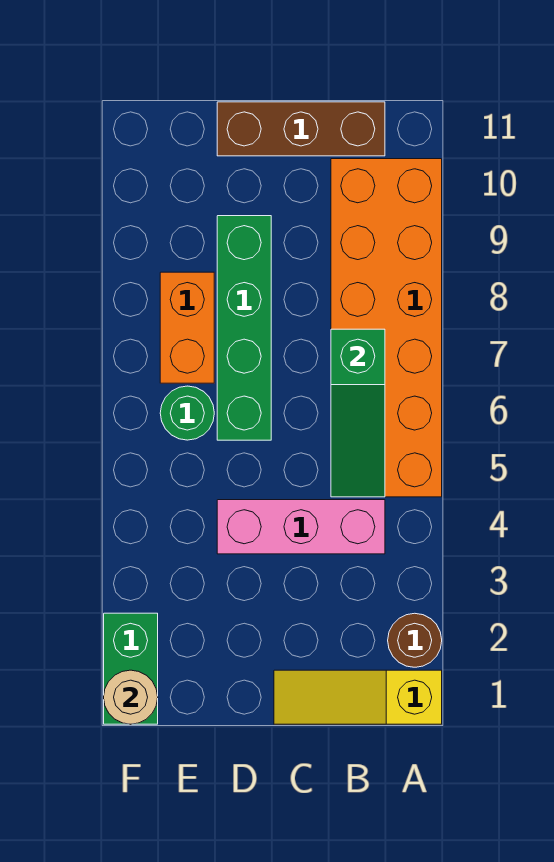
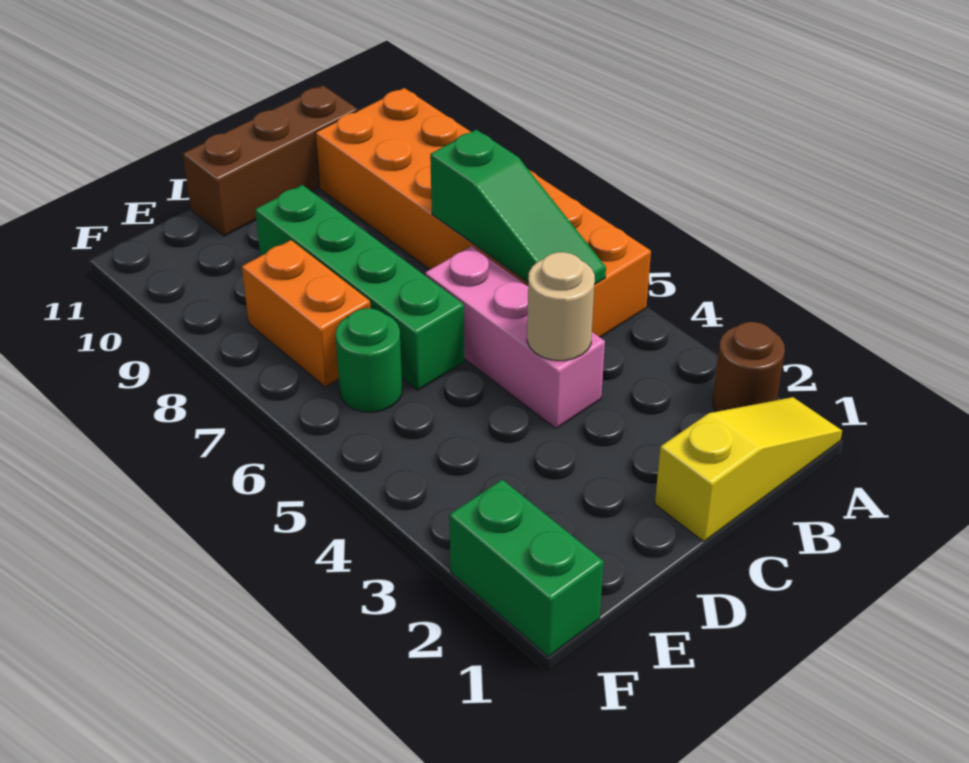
yellow 1x3 slope [274,670,442,724] -> yellow 1x3 slope turned to [655,397,842,542]
pink 1x3 brick [217,500,385,554] -> pink 1x3 brick turned to [425,246,605,428]
tan 1x1 round brick [104,670,158,724] -> tan 1x1 round brick moved to [527,252,595,361]

